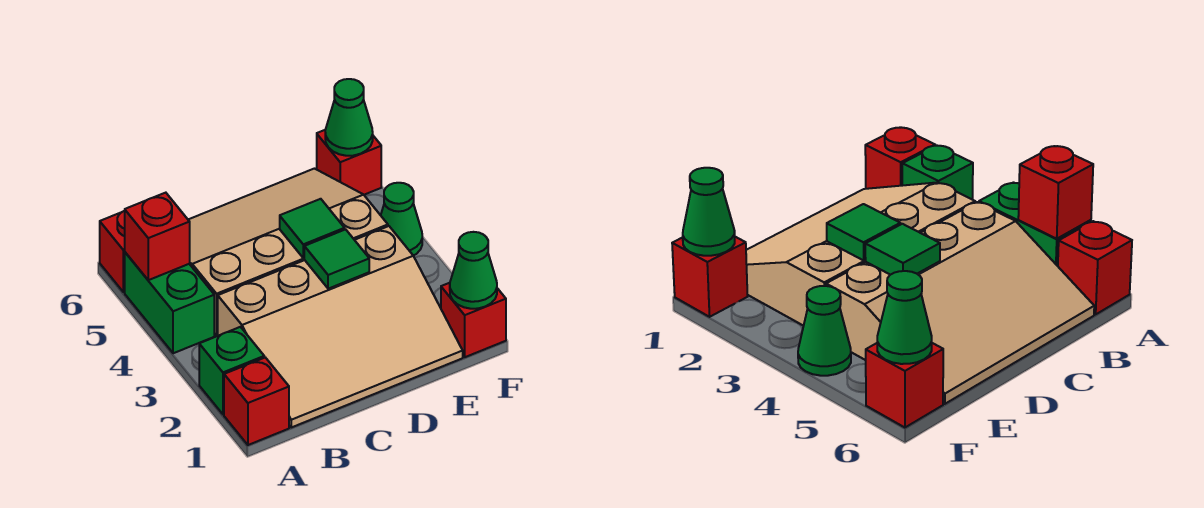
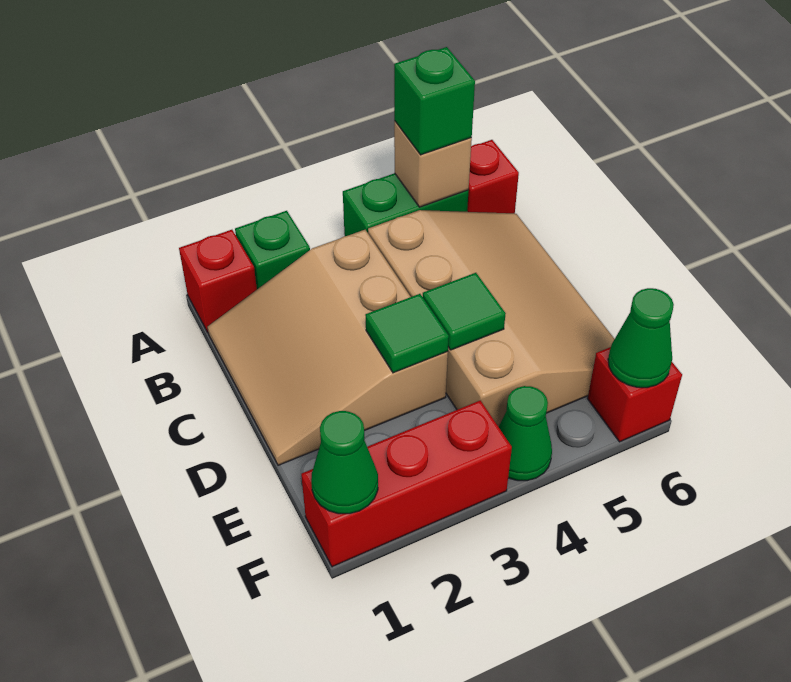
red 1x1 brick [125,193,190,280] -> tan 1x1 brick [394,121,472,207]
none -> green 1x1 brick [394,47,475,155]
tan 3x4 slope [218,226,463,427] -> tan 3x3 slope [208,230,448,465]
red 1x1 brick [441,283,506,357] -> red 1x3 brick [301,400,512,567]

